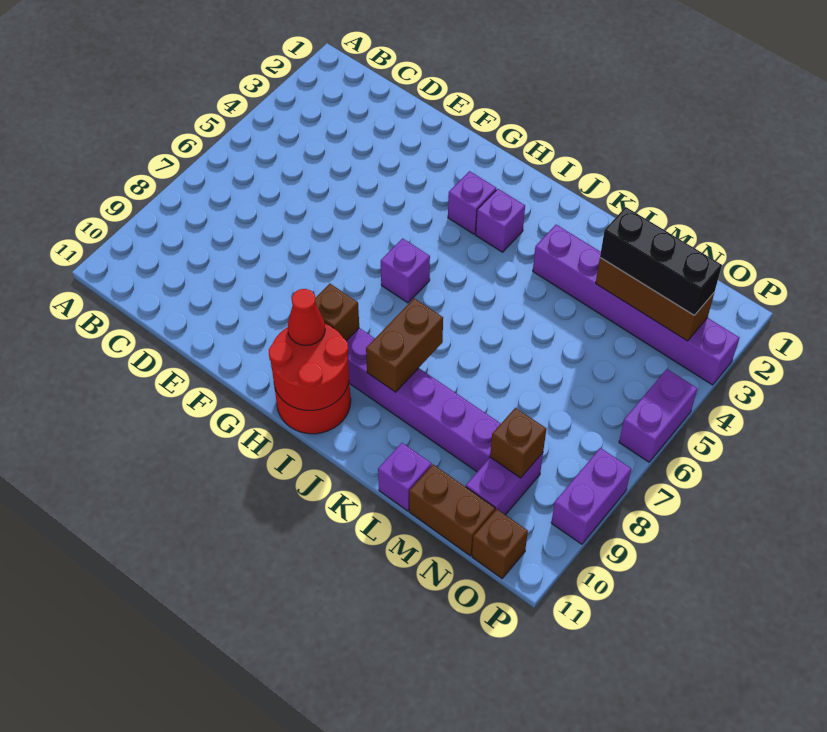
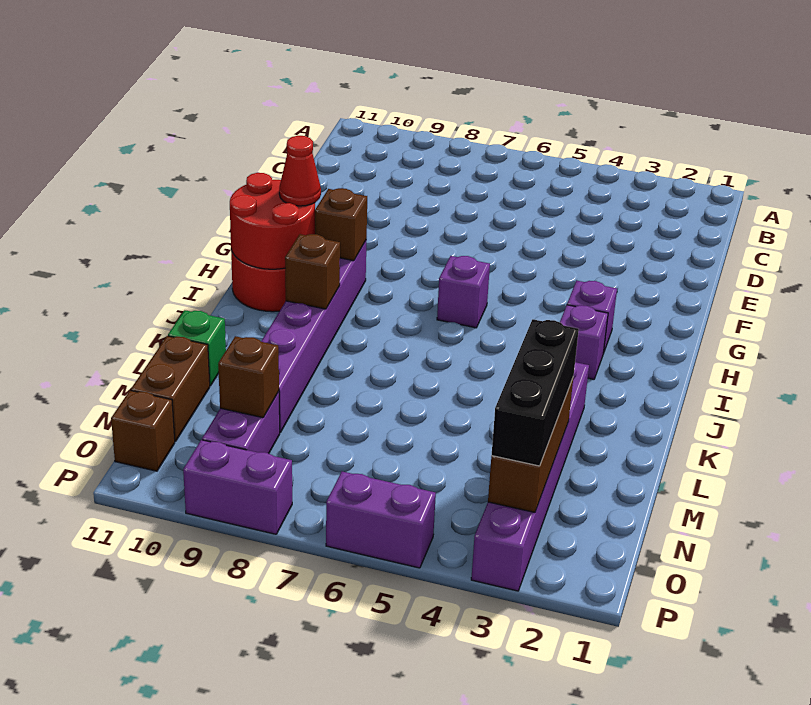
brown 1x2 brick [366,298,443,392] -> brown 1x1 brick [285,234,340,309]
purple 1x1 brick [378,443,432,511] -> green 1x1 brick [168,310,226,386]
purple 1x2 brick [466,453,543,515] -> purple 1x2 brick turned to [202,392,280,453]

